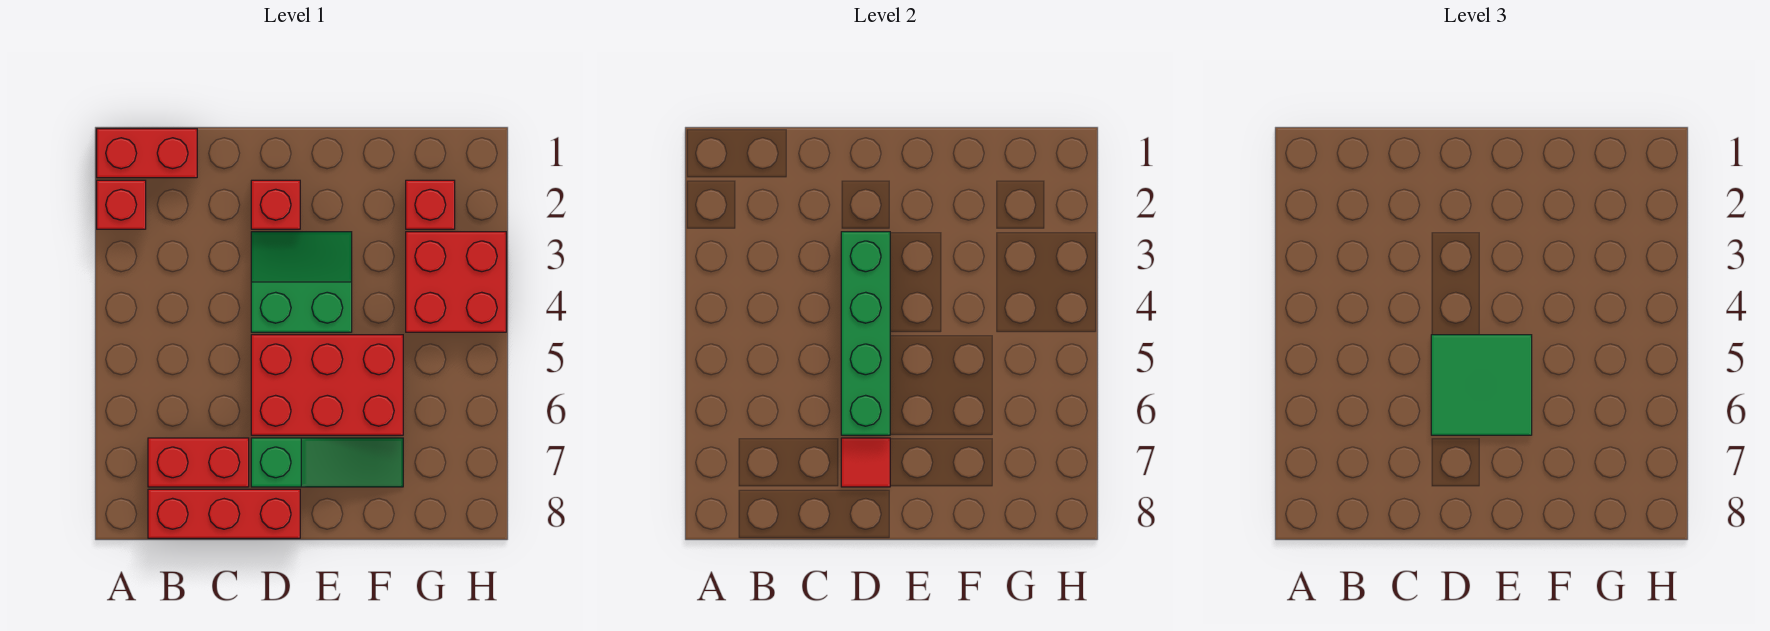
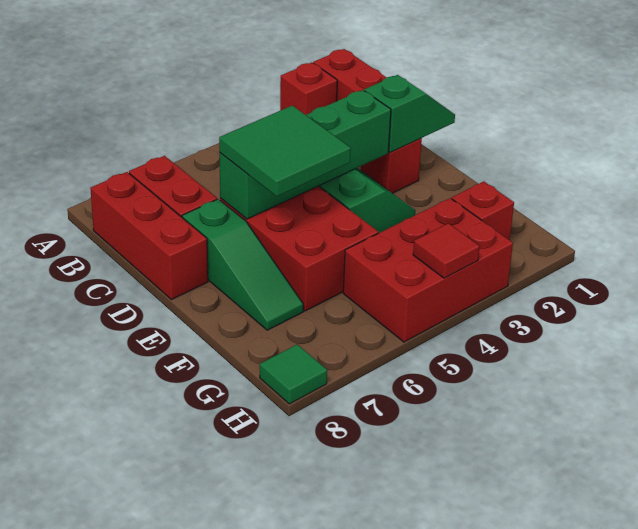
none -> green 1x2 slope [364,75,455,152]
red 1x1 tile [841,438,890,487] -> red 1x1 tile moved to [413,223,480,278]
red 2x2 brick [406,232,506,332] -> red 2x3 brick [343,198,513,342]
none -> green 1x1 tile [260,344,327,404]

